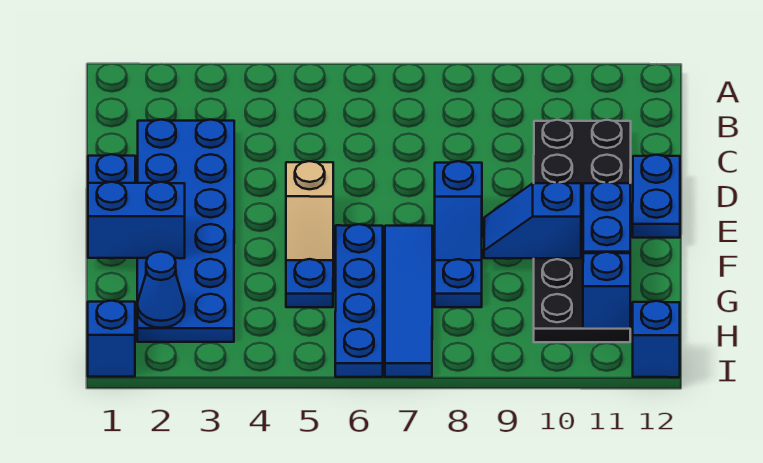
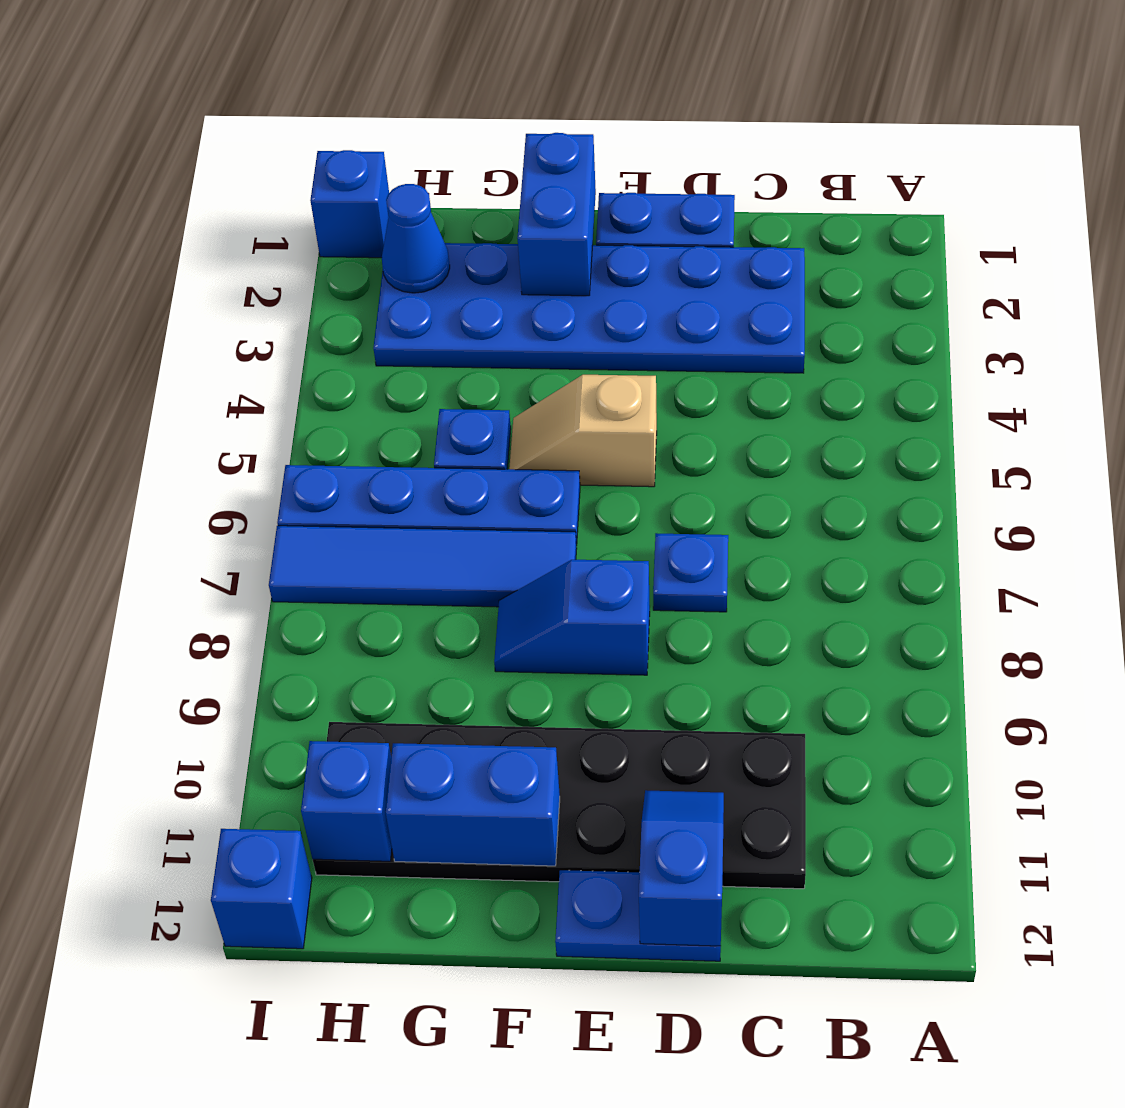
blue 1x2 slope [484,182,581,258] -> blue 1x2 slope moved to [639,790,724,946]
blue 1x1 plate [435,259,482,307] -> blue 1x1 plate moved to [653,533,728,612]

